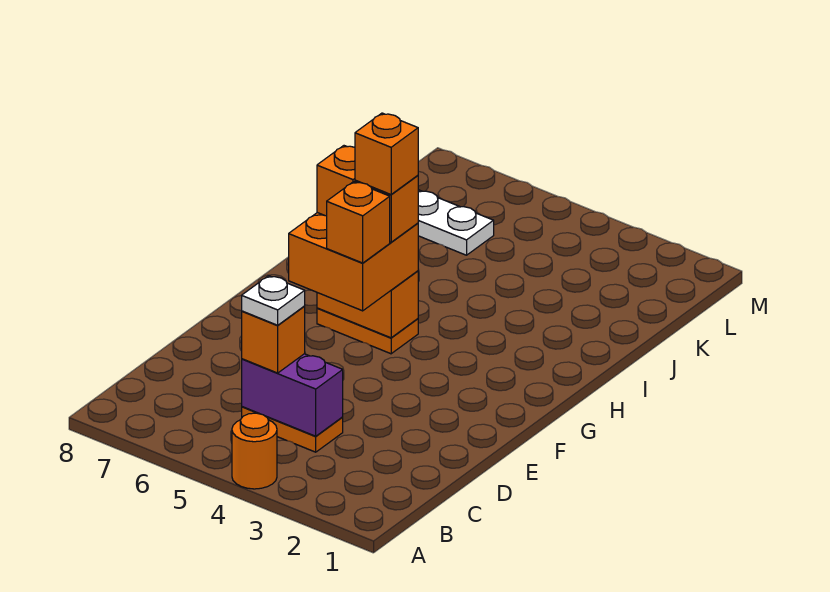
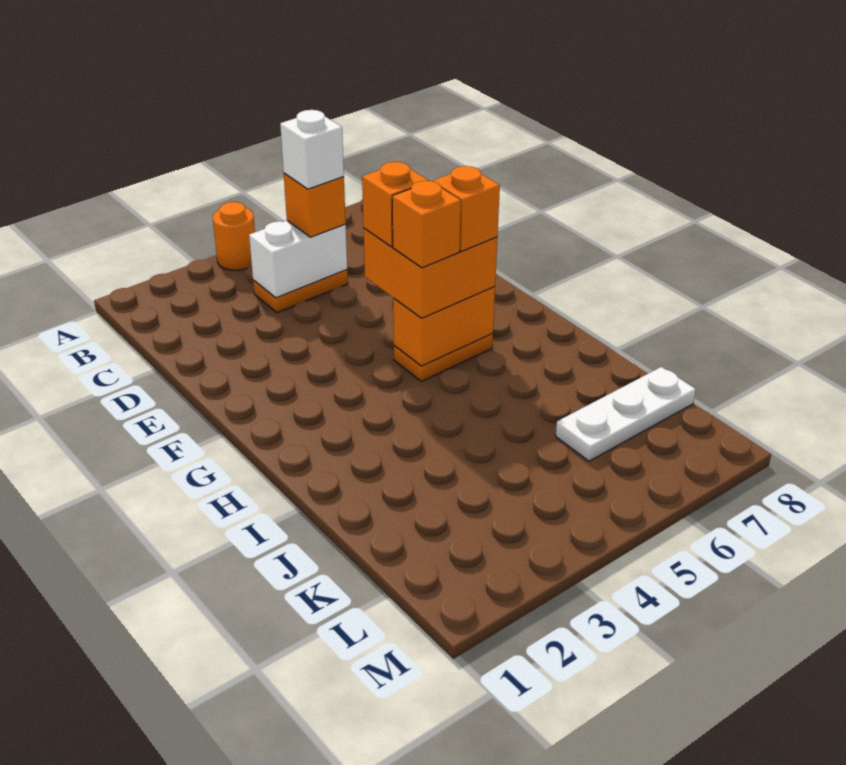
purple 1x2 brick [242,354,343,436] -> white 1x2 brick [249,221,347,298]
white 1x1 plate [242,276,305,325] -> white 1x1 brick [280,110,344,189]
orange 1x1 brick [355,113,418,195] -> none

